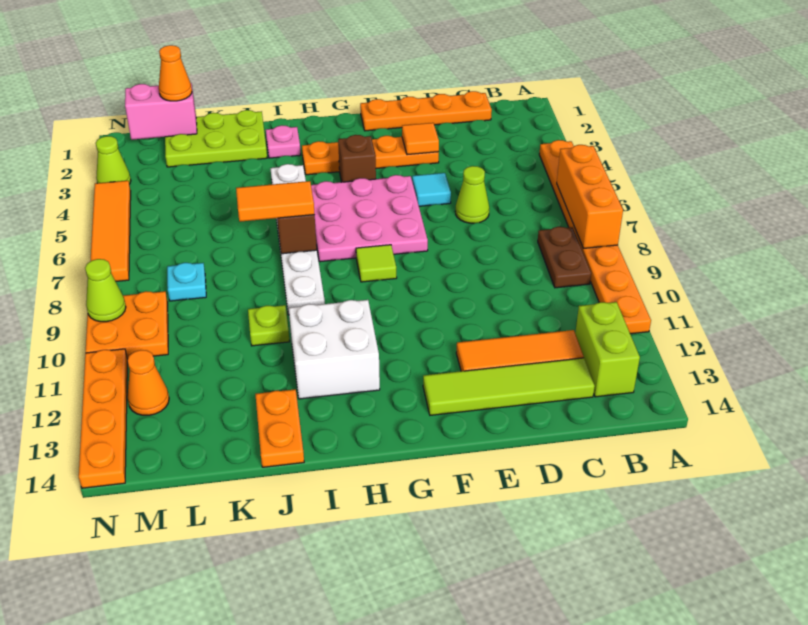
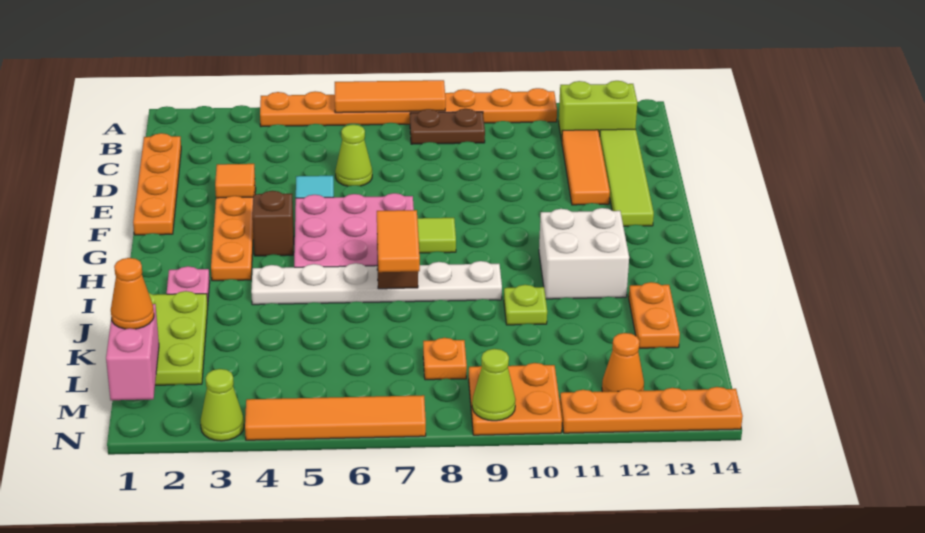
orange 1x3 brick [557,145,623,248] -> orange 1x3 tile [335,80,446,113]
orange 1x2 plate [255,389,304,467] -> orange 1x2 plate turned to [629,282,680,348]
cyan 1x1 plate [167,263,206,301] -> orange 1x1 plate [423,338,467,380]

